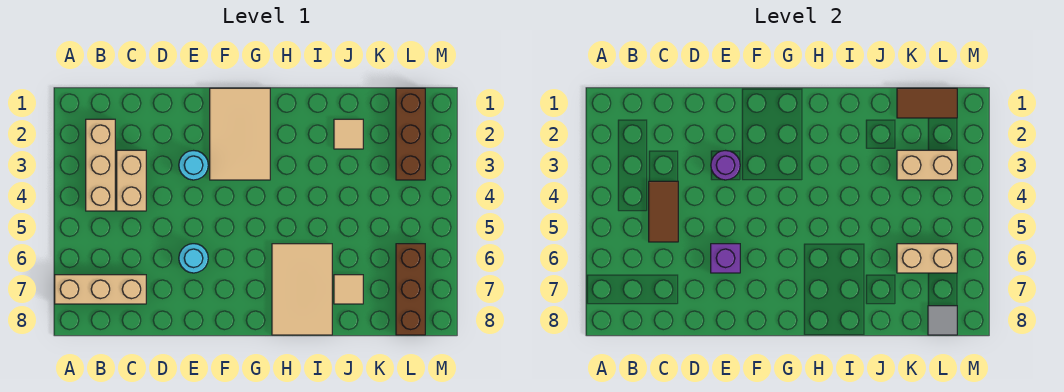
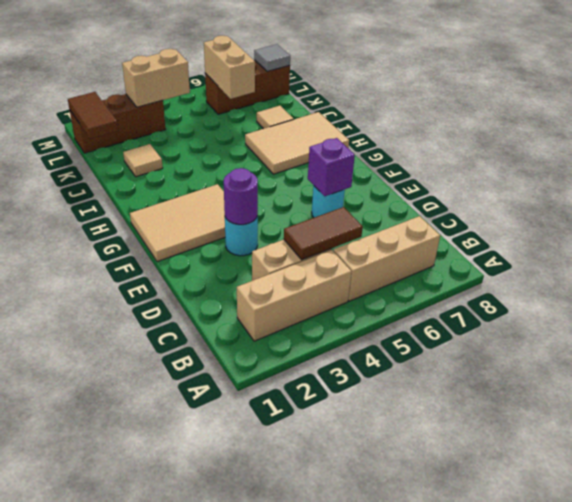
tan 1x3 brick [55,275,146,304] -> tan 1x3 brick turned to [334,216,440,301]
tan 1x2 brick [897,150,957,180] -> tan 1x2 brick turned to [122,49,190,107]

